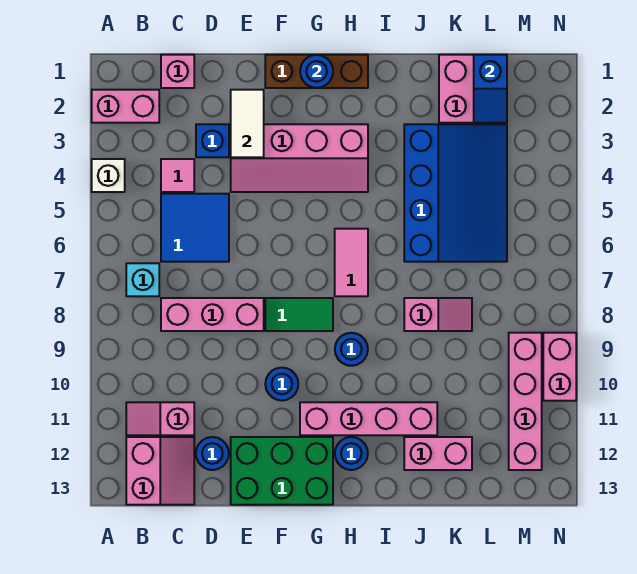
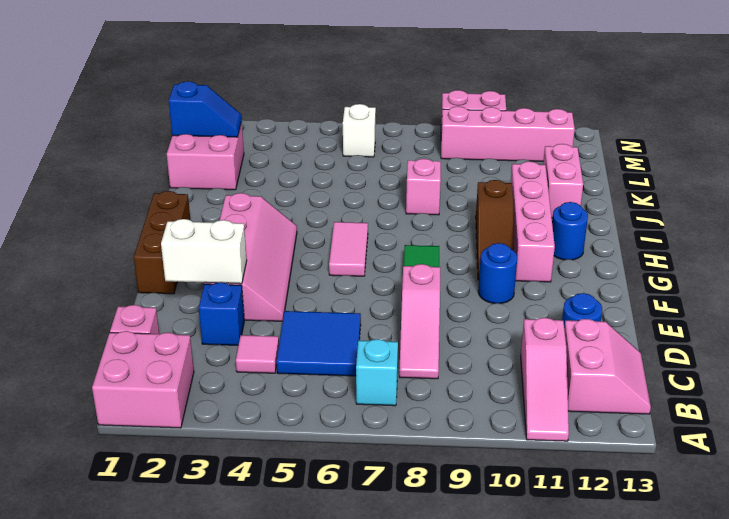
pink 1x2 brick [92,90,159,123] -> pink 2x2 brick [92,331,194,428]
white 1x1 brick [92,159,125,192] -> white 1x1 brick moved to [343,104,376,157]
pink 1x2 slope [126,402,194,435] -> pink 1x3 slope [521,318,569,441]
pink 2x2 slope [126,437,194,505] -> pink 2x2 slope turned to [564,319,651,414]
pink 1x3 brick [161,298,264,331] -> pink 1x3 slope [399,264,440,379]
white 1x2 tile [231,90,264,157] -> white 1x2 brick [161,219,247,284]
green 2x3 brick [231,437,333,505] -> none
blue 1x1 round brick [300,55,333,88] -> none
none -> brown 1x3 slope [476,180,514,280]
pink 1x2 tile [335,229,368,296] -> pink 1x2 tile turned to [329,222,368,276]
blue 1x1 round brick [335,333,368,366] -> none
blue 3x4 slope [404,124,507,262] -> none

